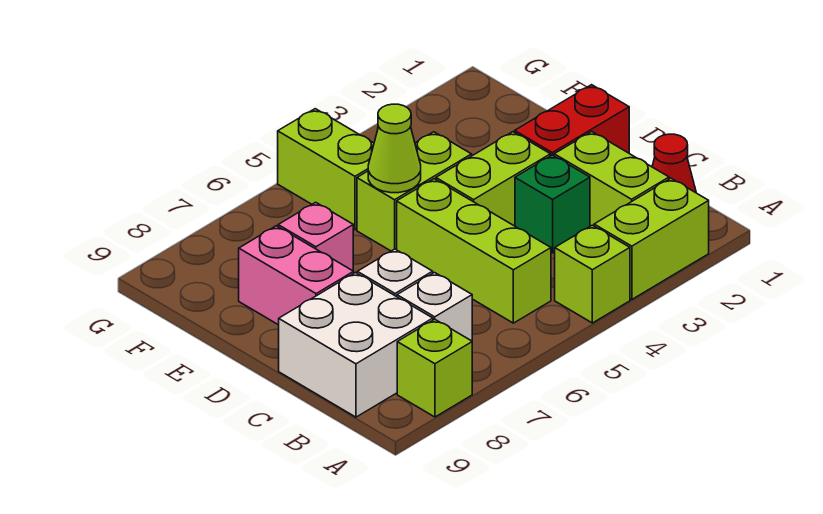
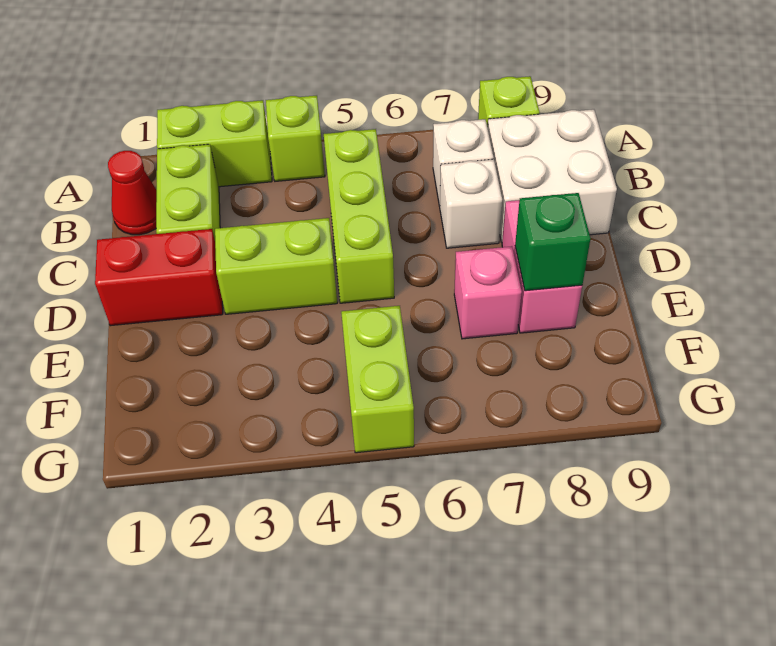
green 1x1 brick [515,155,590,253] -> green 1x1 brick moved to [515,193,590,291]
lime 1x2 brick [357,132,472,251] -> none
lime 1x1 cone [368,104,421,193] -> none

